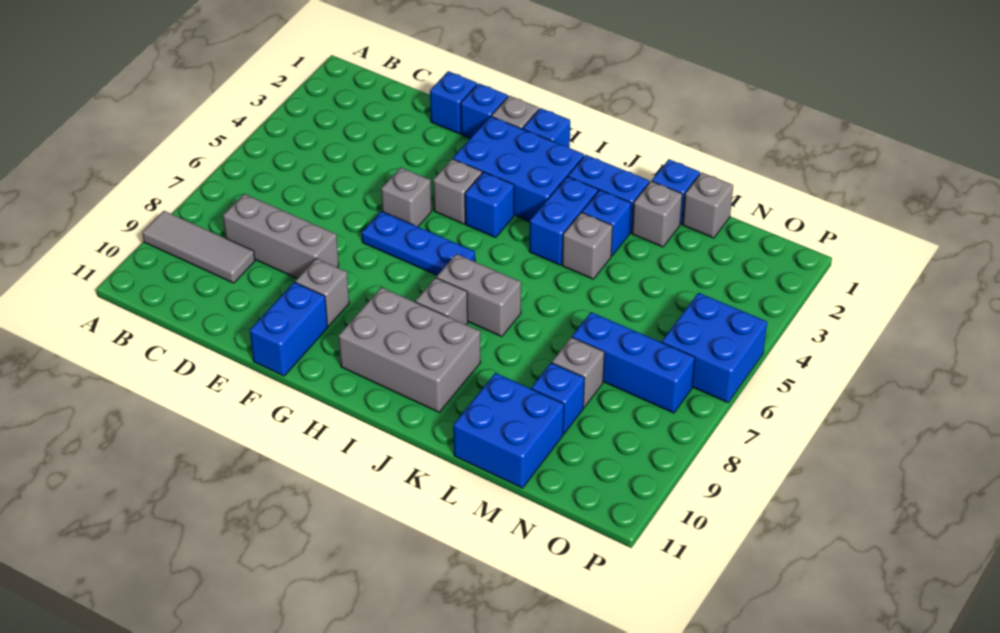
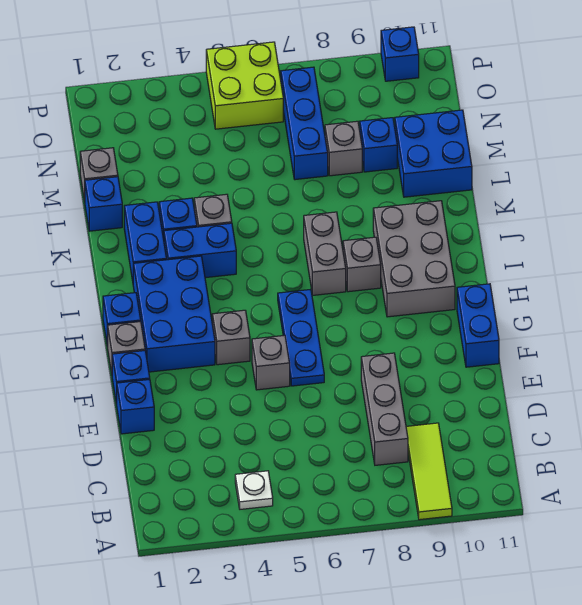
grey 1x3 tile [142,211,255,283] -> lime 1x3 tile [406,423,452,520]
none -> white 1x1 plate [235,471,273,509]
grey 1x1 brick [295,258,349,326] -> none
blue 1x2 brick [250,282,328,376] -> blue 1x2 brick turned to [457,284,499,367]
blue 1x1 brick [465,172,514,238] -> blue 1x1 brick moved to [381,27,419,81]
grey 1x1 brick [632,181,682,247] -> none
blue 2x2 brick [662,293,767,403] -> lime 2x2 brick [206,42,283,129]

